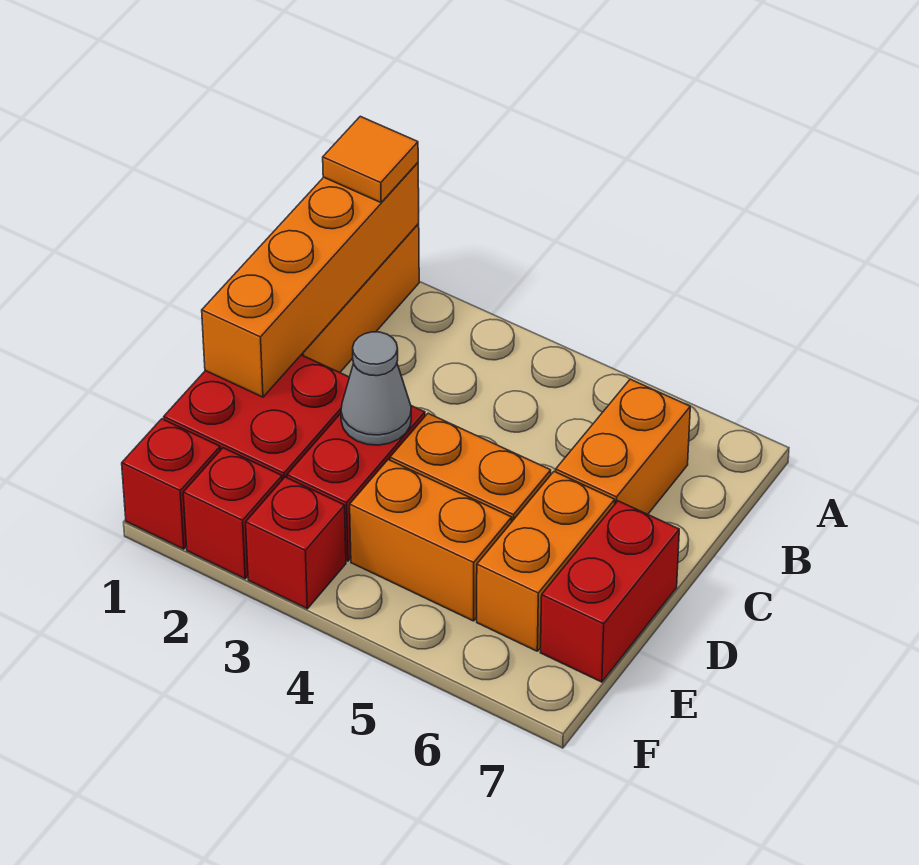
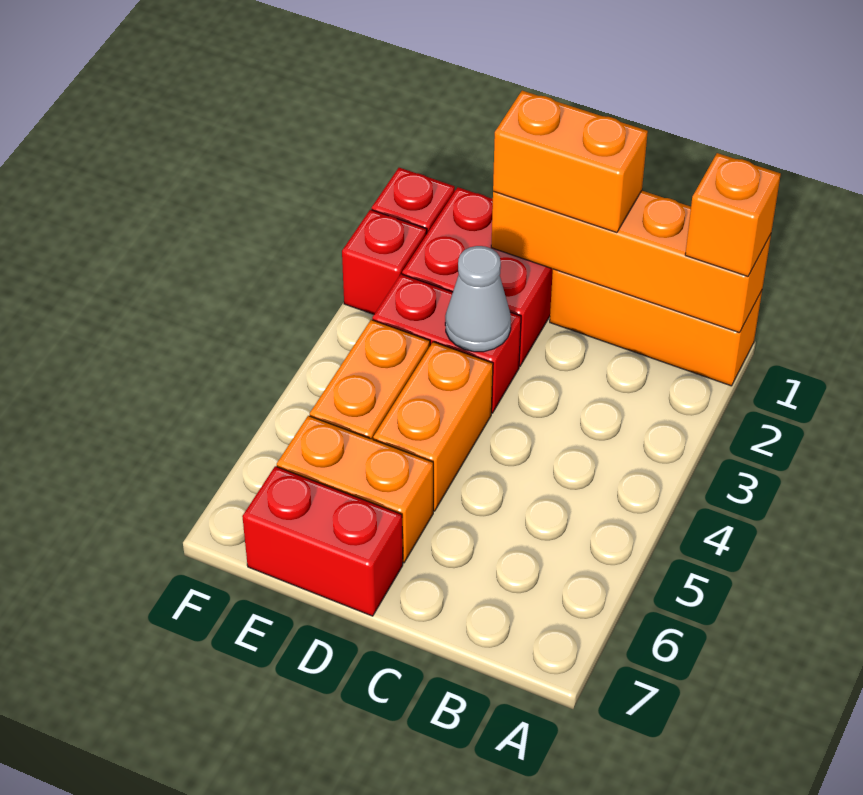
orange 1x1 tile [323,116,418,203] -> orange 1x1 brick [685,153,781,276]
orange 1x2 brick [556,379,690,514] -> orange 1x2 brick moved to [493,91,648,233]
red 1x1 brick [246,477,346,609] -> none

